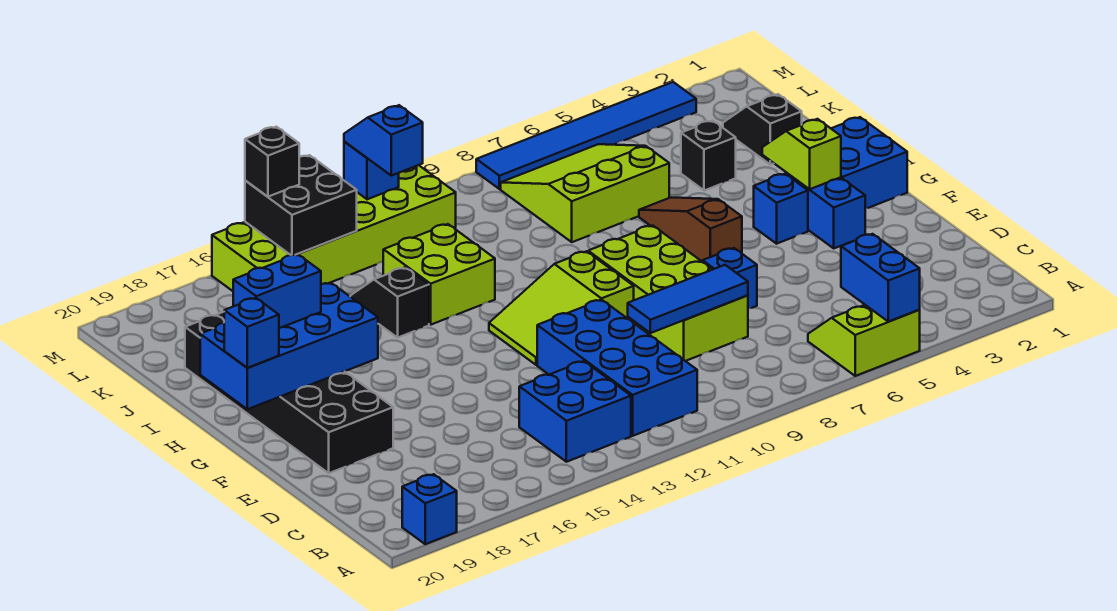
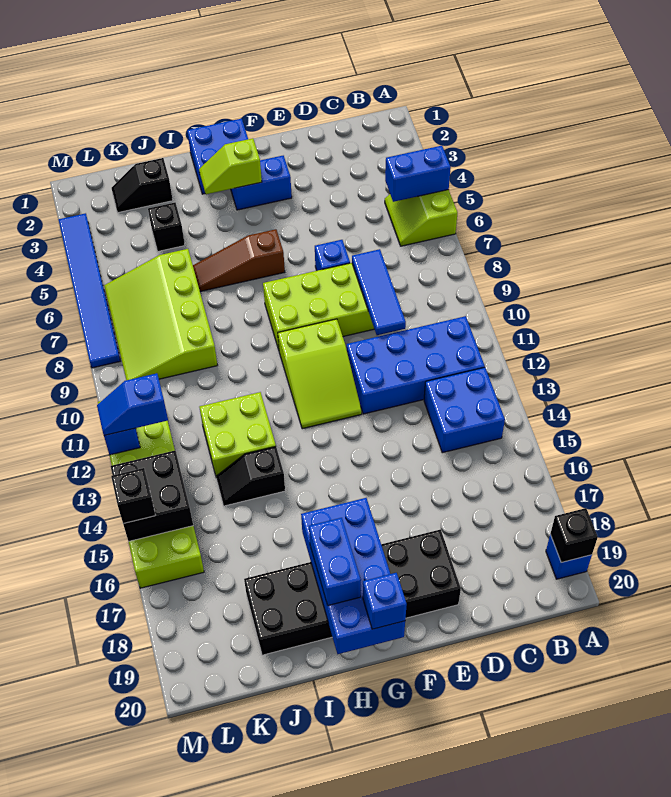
none -> black 1x1 brick [550,508,598,562]
blue 1x1 brick [754,174,808,244] -> none
lime 3x3 slope [501,144,669,242] -> lime 3x4 slope [104,249,217,380]

